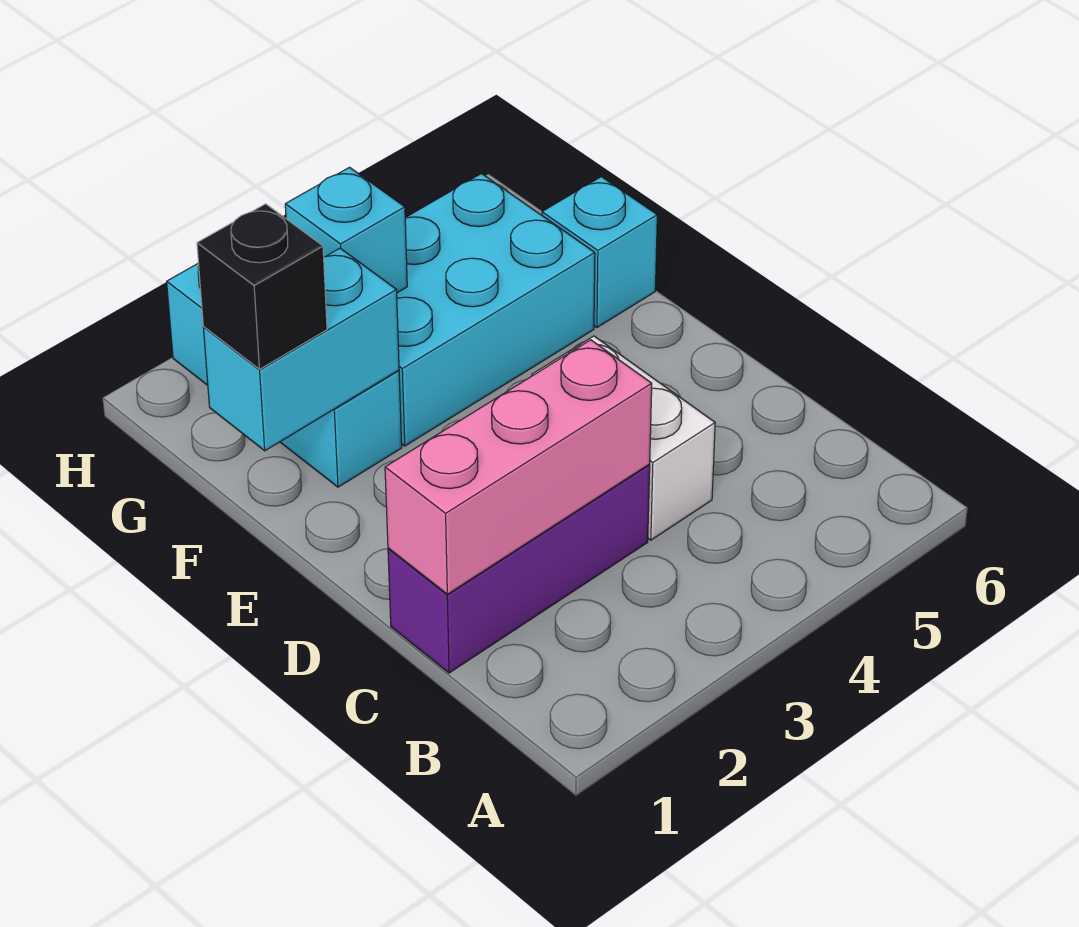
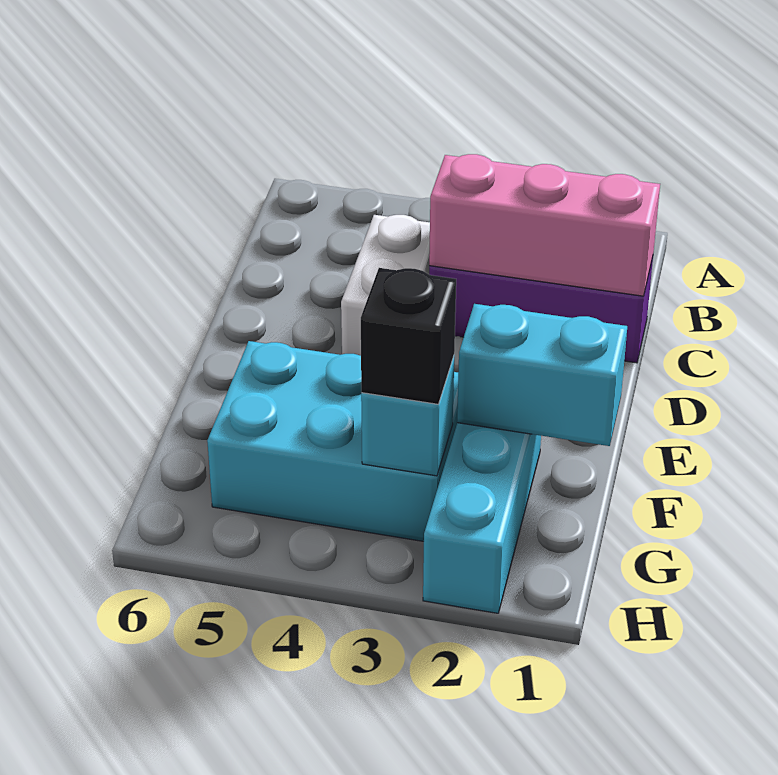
black 1x1 brick [197,204,327,369] -> black 1x1 brick moved to [361,268,456,404]
cyan 1x1 brick [542,177,657,327] -> none

